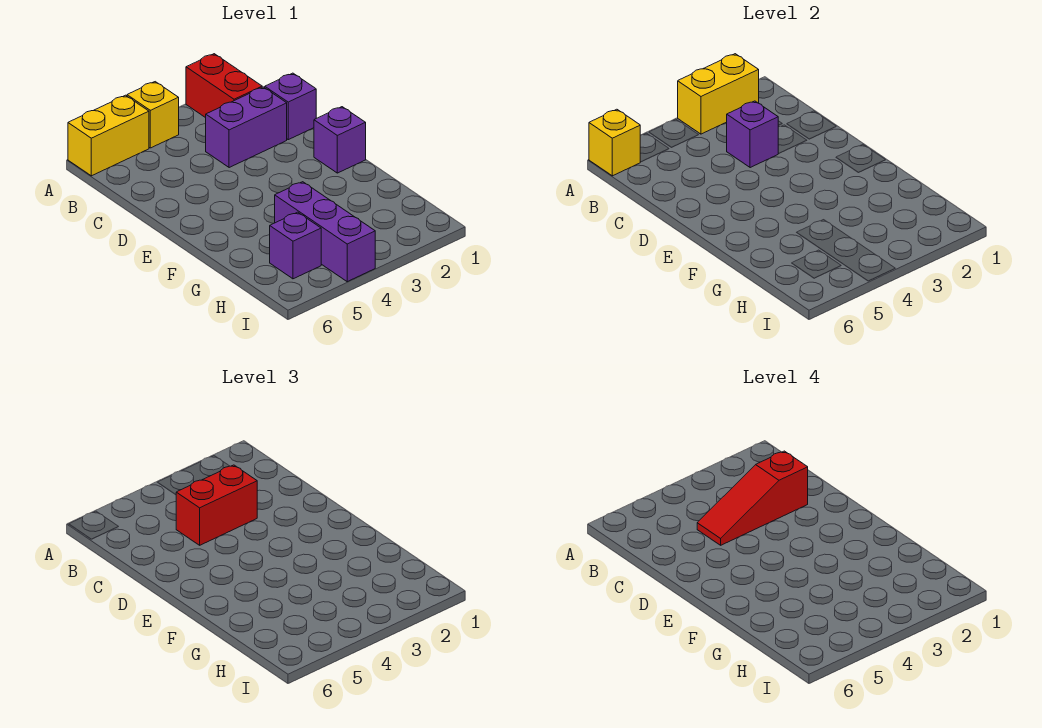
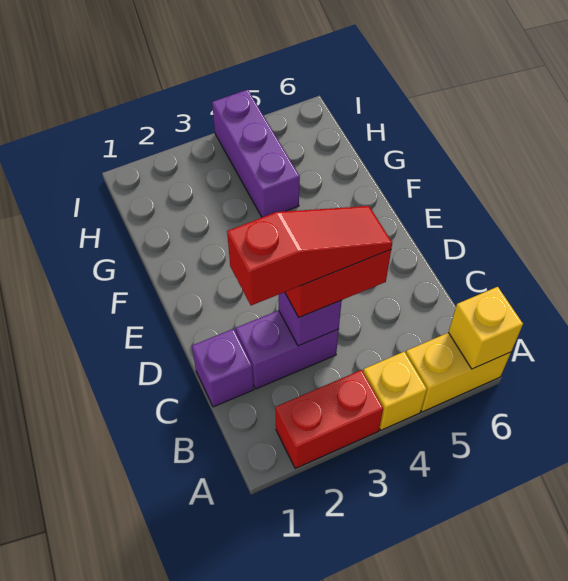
red 1x2 brick [186,54,262,118] -> red 1x2 brick turned to [276,370,383,468]
yellow 1x2 brick [678,54,759,134] -> none
purple 1x1 brick [314,107,366,173] -> none
purple 1x1 brick [270,212,321,279] -> none

